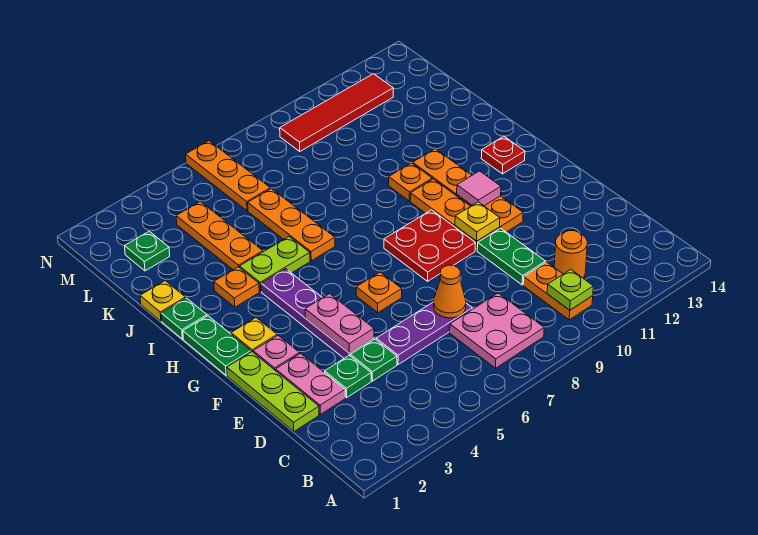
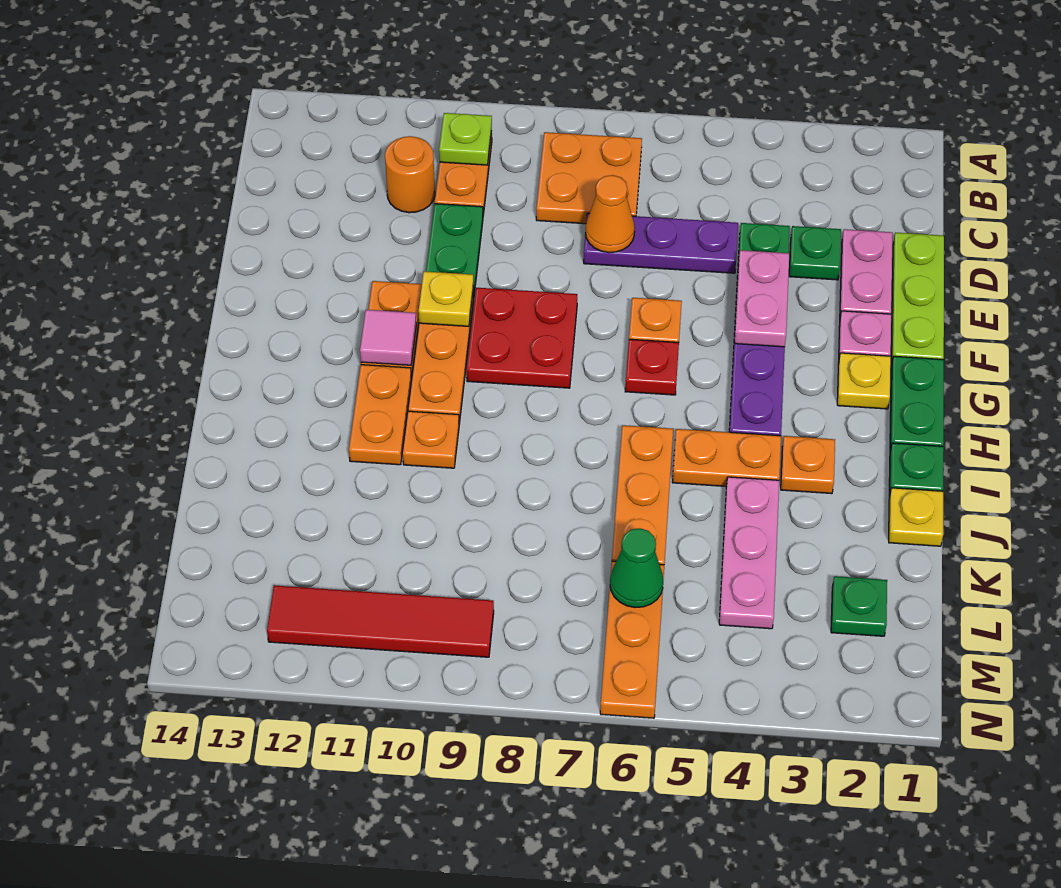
pink 2x2 plate [450,293,544,368] -> orange 2x2 plate [536,132,642,224]
red 1x1 plate [481,136,525,174] -> red 1x1 plate moved to [625,339,679,395]
lime 1x2 plate [240,237,310,292] -> orange 1x2 plate [672,429,781,487]
orange 1x3 plate [176,202,263,270] -> pink 1x3 plate [719,477,779,629]
none -> green 1x1 cone [610,528,663,608]

